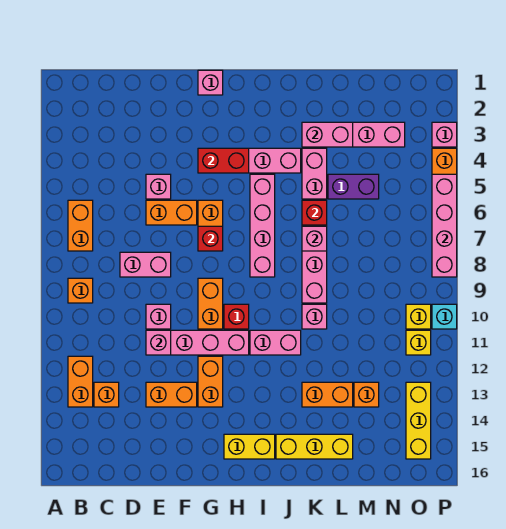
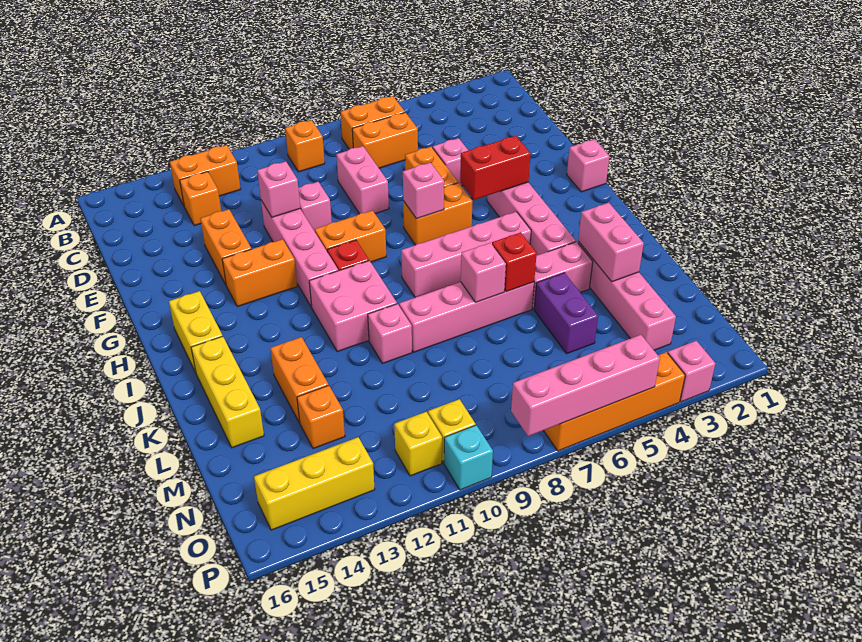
none -> orange 1x2 brick [352,112,418,168]
red 1x2 brick [198,148,249,173] -> red 1x2 brick turned to [460,136,531,200]
red 1x1 brick [198,226,223,251] -> pink 1x1 brick [403,163,444,219]
pink 1x2 brick [250,330,301,355] -> pink 2x2 brick [309,261,397,352]

